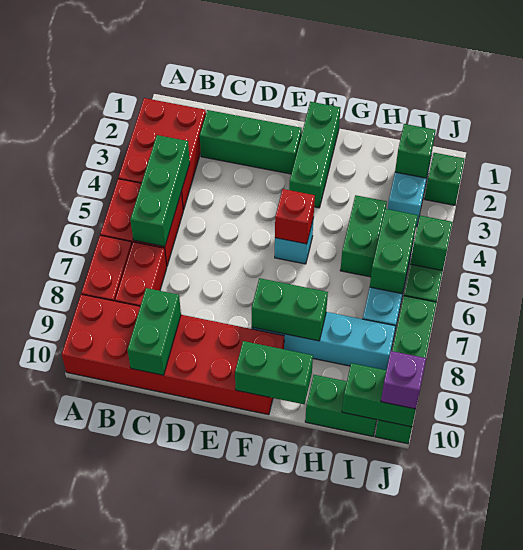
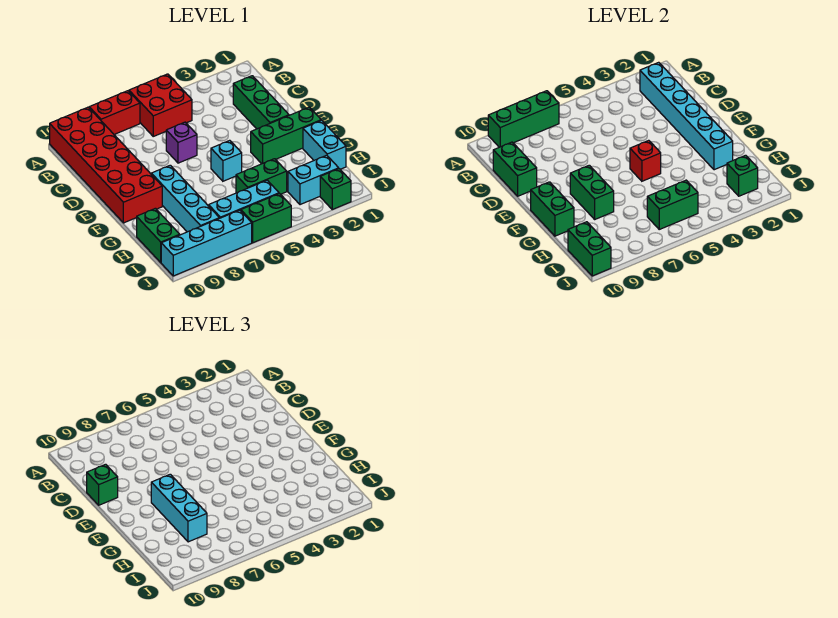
red 2x3 brick [118,98,206,210] -> none
none -> cyan 1x6 brick [640,62,733,170]
green 1x3 brick [130,135,190,247] -> green 1x3 brick moved to [488,91,559,147]
red 1x2 brick [115,242,167,306] -> none
green 1x2 brick [127,288,181,375] -> green 1x2 brick turned to [493,142,537,196]
none -> cyan 1x3 brick [151,474,207,542]
none -> cyan 1x2 brick [303,120,346,169]
green 1x1 brick [410,216,453,271] -> green 1x1 brick moved to [87,464,118,505]
green 1x4 brick [375,296,437,444] -> cyan 1x4 brick [161,210,252,276]
purple 1x1 brick [381,351,426,409] -> purple 1x1 brick moved to [166,122,197,163]

